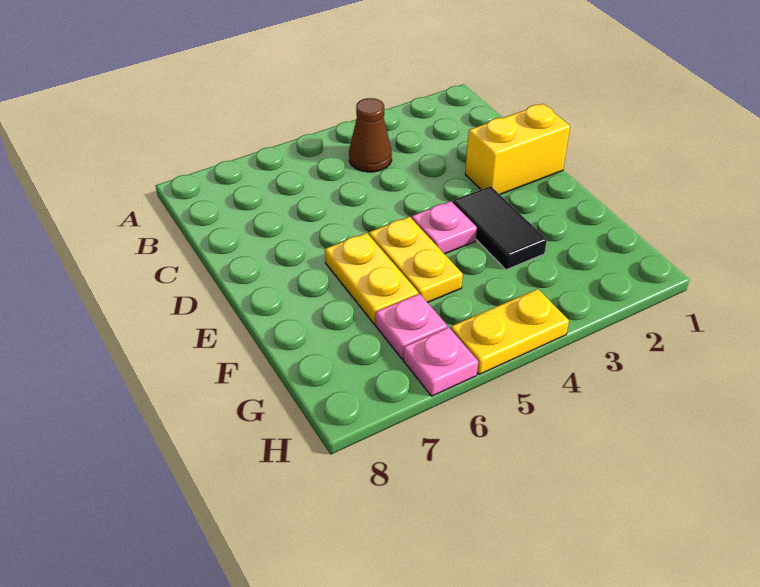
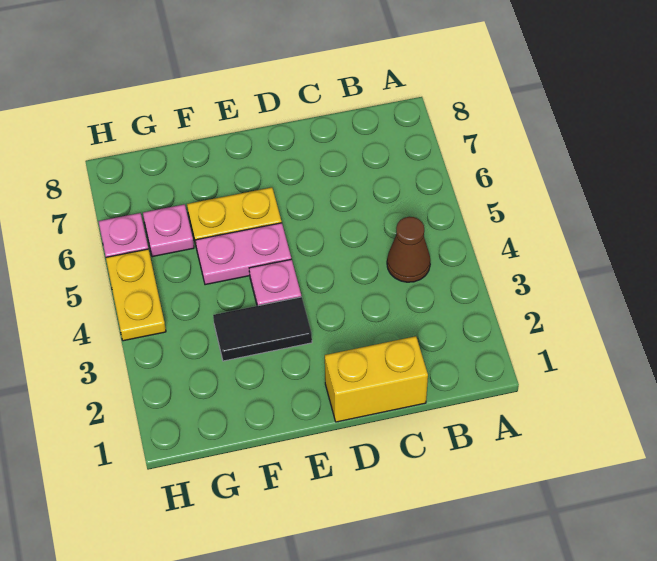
yellow 1x2 brick [465,104,570,194] -> yellow 1x2 brick turned to [325,336,428,422]
yellow 1x2 plate [369,217,463,303] -> pink 1x2 plate [195,223,291,285]

